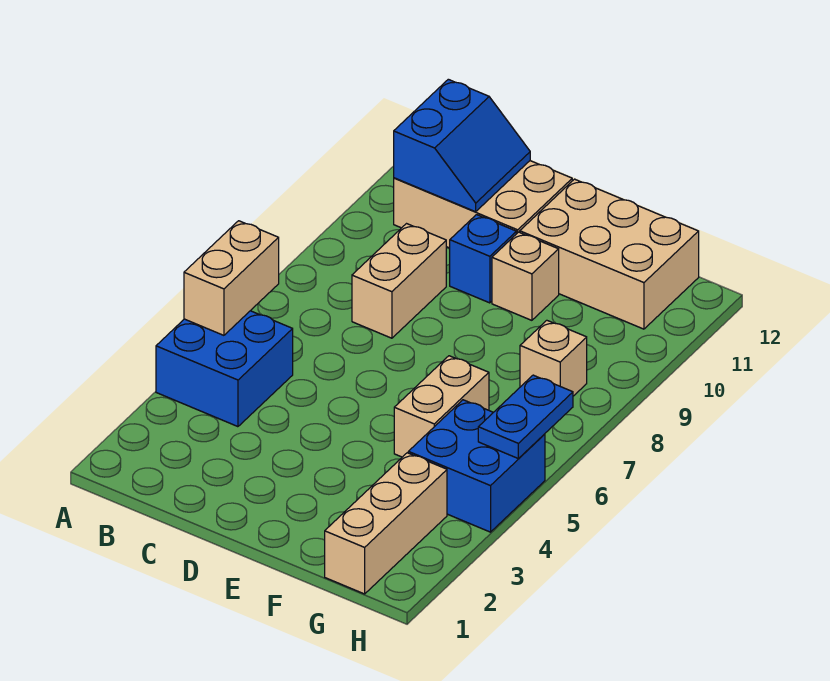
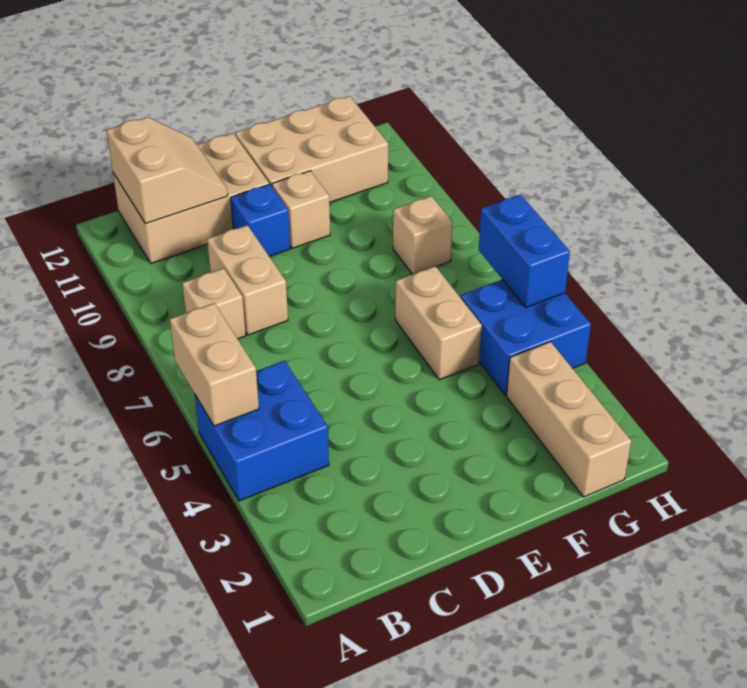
none -> tan 1x1 brick [182,268,246,339]
blue 2x2 slope [394,79,530,212] -> tan 2x2 slope [107,117,228,224]
blue 1x2 plate [478,375,573,458] -> blue 1x2 brick [479,195,570,307]

